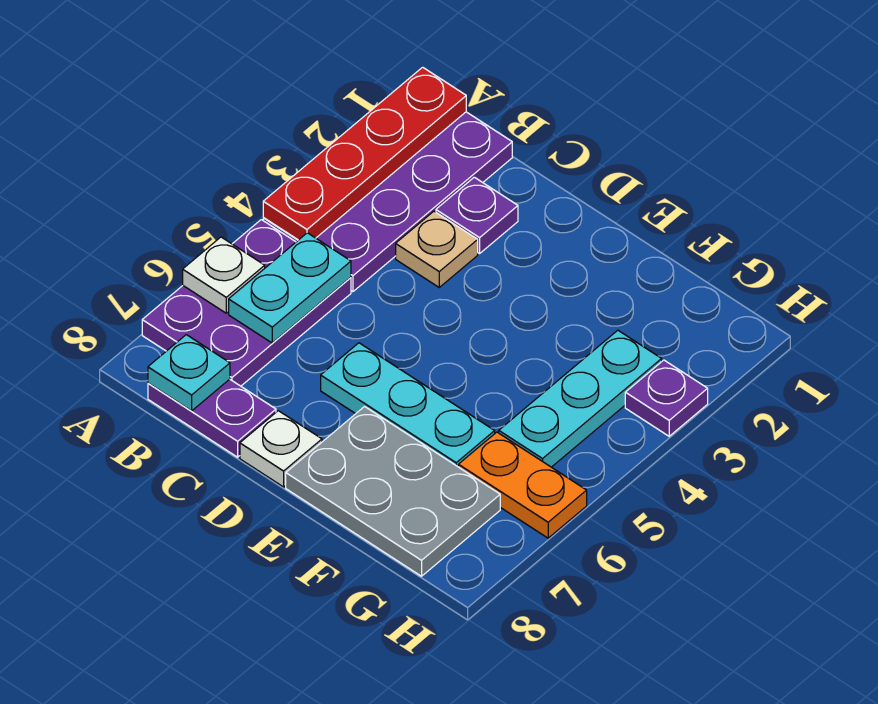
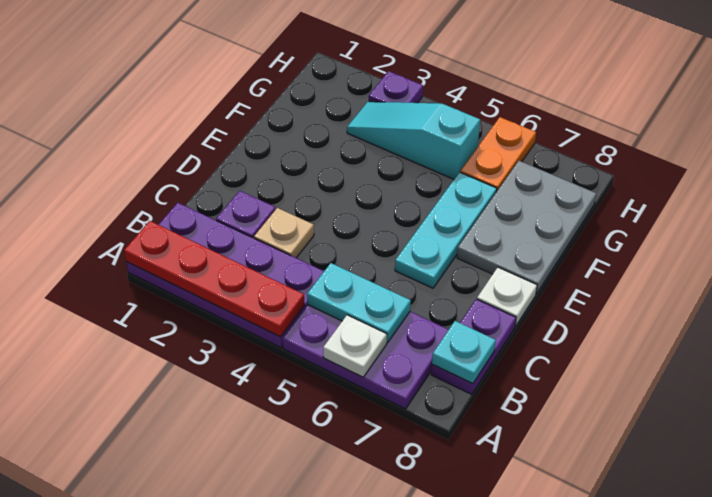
cyan 1x3 plate [499,330,662,467] -> cyan 1x3 slope [347,102,480,179]

